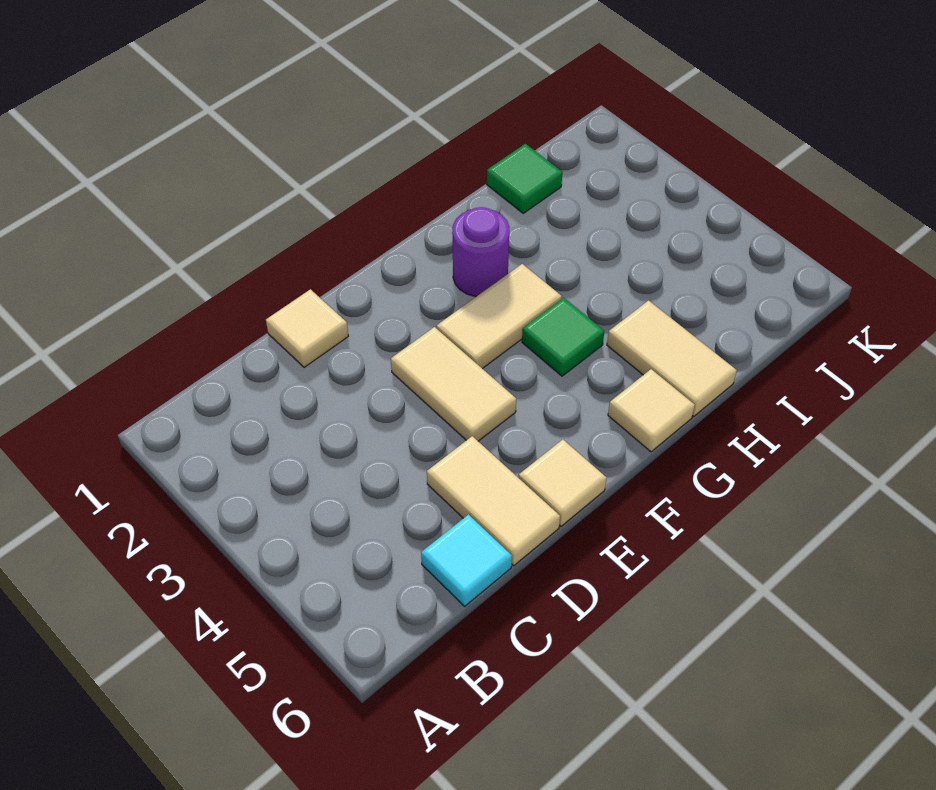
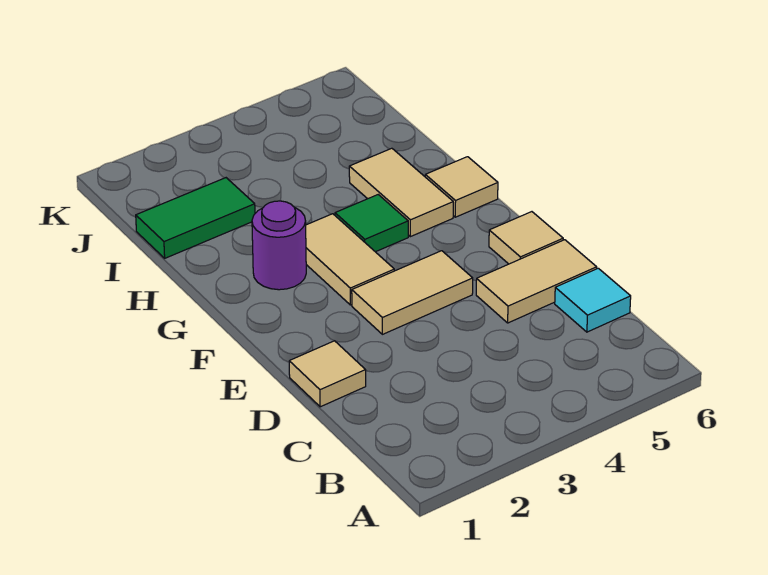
tan 1x2 tile [607,300,737,416] -> tan 1x2 tile turned to [349,148,453,237]
green 1x1 tile [487,144,562,213] -> green 1x2 tile [136,178,255,258]

